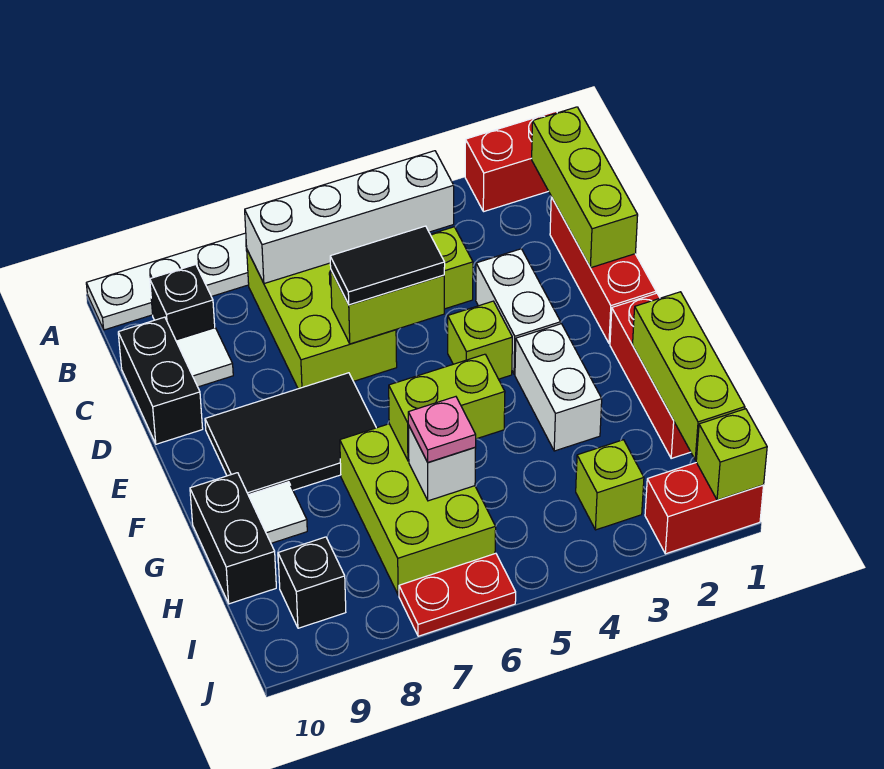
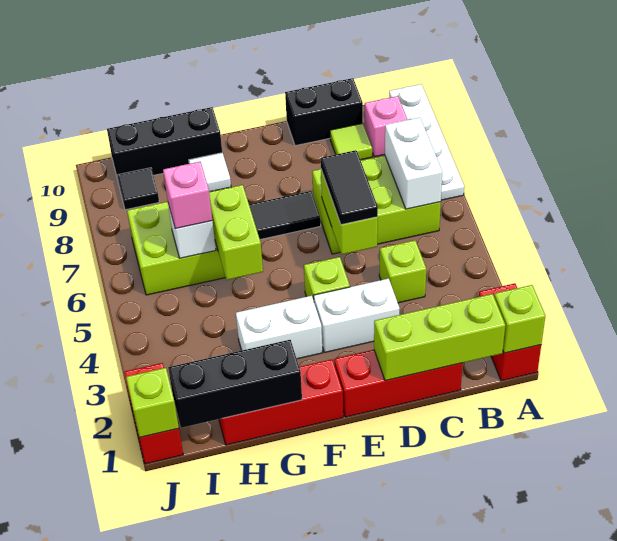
white 1x4 brick [245,151,454,284] -> white 1x2 brick [385,118,442,209]
black 1x1 brick [150,265,215,340] -> pink 1x1 brick [365,96,408,157]
white 1x1 tile [176,328,233,387] -> lime 1x1 tile [330,123,372,160]
black 2x3 tile [205,373,376,495] -> black 1x2 tile [249,191,321,239]
lime 1x3 brick [633,292,745,460] -> black 1x3 brick [168,340,302,428]
black 1x2 brick [190,473,276,604] -> black 1x3 brick [107,107,222,179]
pink 1x1 plate [408,397,476,462] -> pink 1x1 brick [163,162,212,229]
lime 1x1 brick [576,440,644,530] -> lime 1x1 brick moved to [494,285,546,353]
black 1x1 brick [278,537,346,628] -> black 1x1 tile [117,168,159,210]
red 1x2 plate [399,553,516,636] -> none

